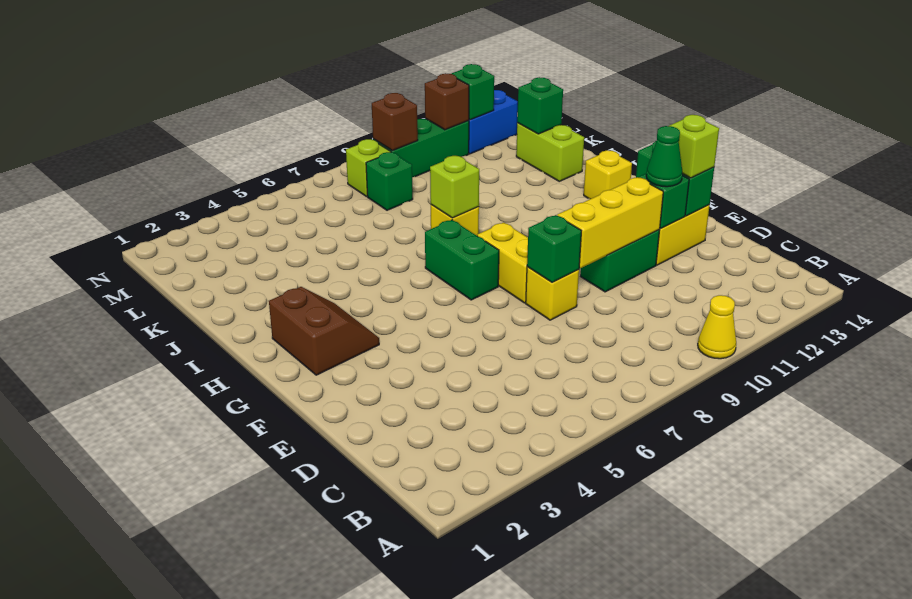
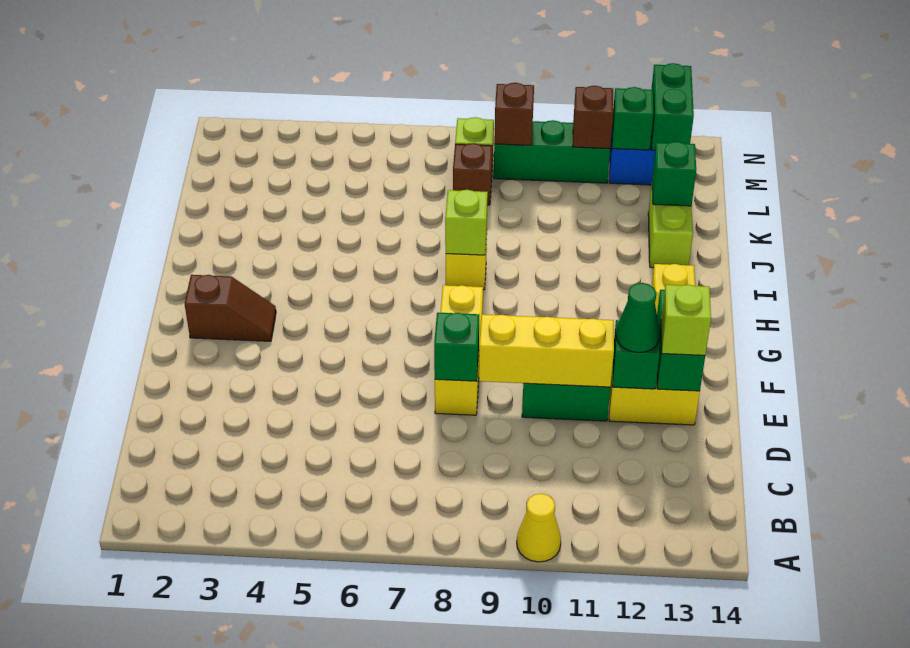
brown 2x2 slope [269,287,379,375] -> brown 1x2 slope [185,275,276,341]
green 1x2 brick [425,220,499,300] -> green 1x2 brick moved to [651,63,694,150]
green 1x1 brick [366,152,413,210] -> brown 1x1 brick [453,143,492,205]

